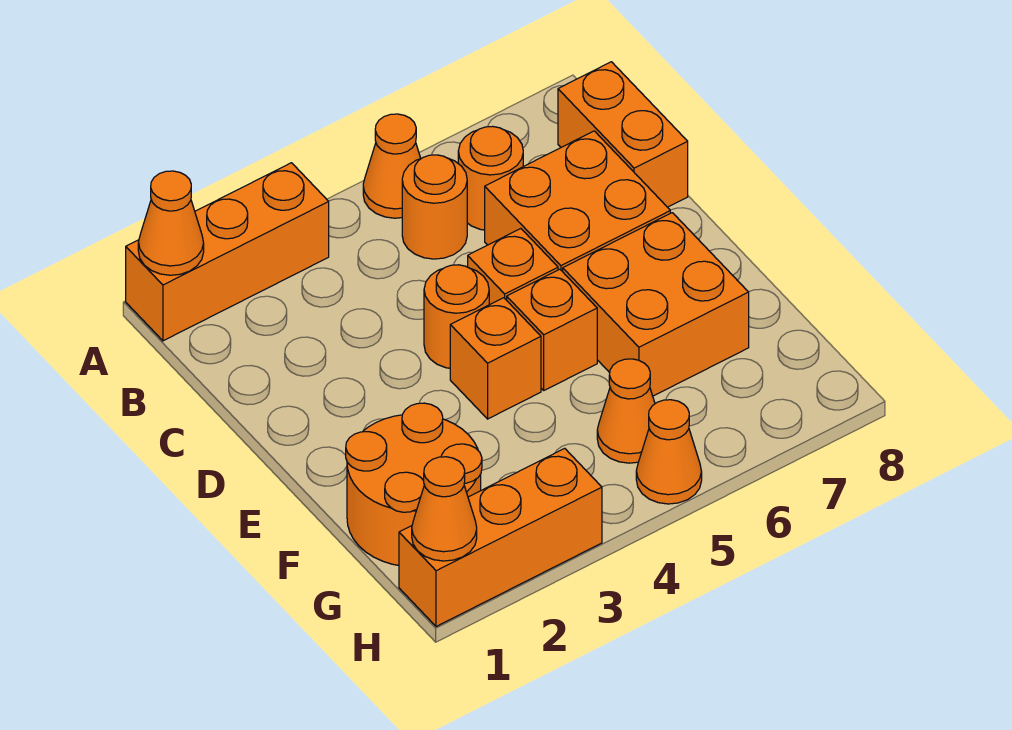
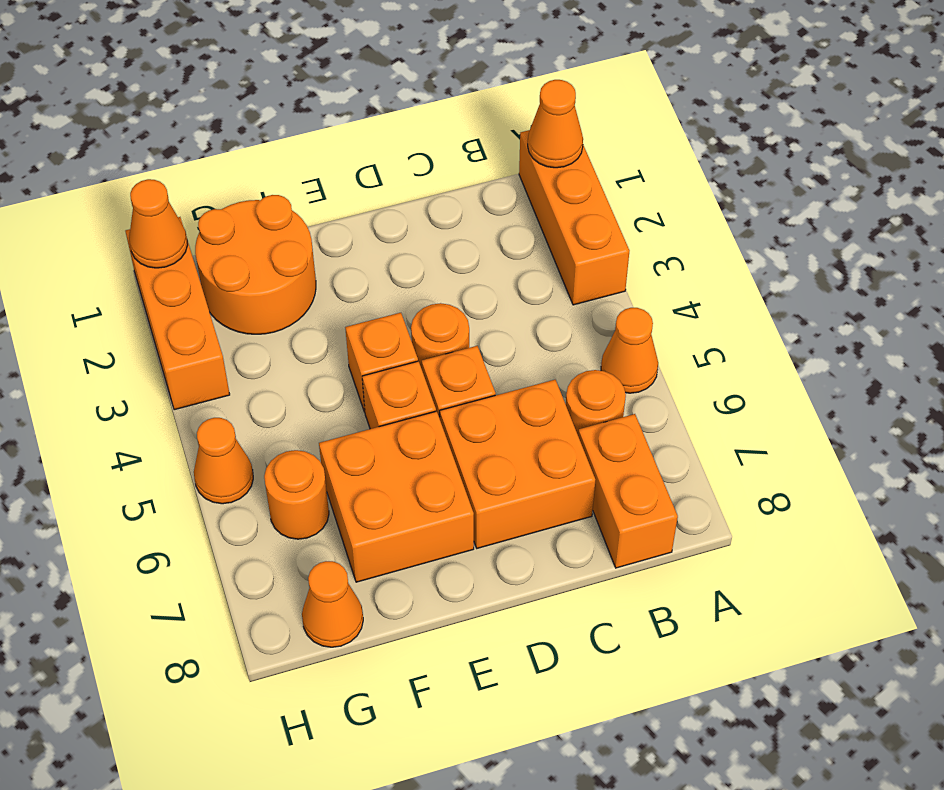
orange 1x1 round brick [402,155,467,259] -> orange 1x1 round brick moved to [264,450,329,539]
orange 1x2 brick [558,62,688,207] -> orange 1x2 brick turned to [578,414,678,568]
orange 1x1 cone [597,359,655,463] -> orange 1x1 cone moved to [302,561,363,647]

